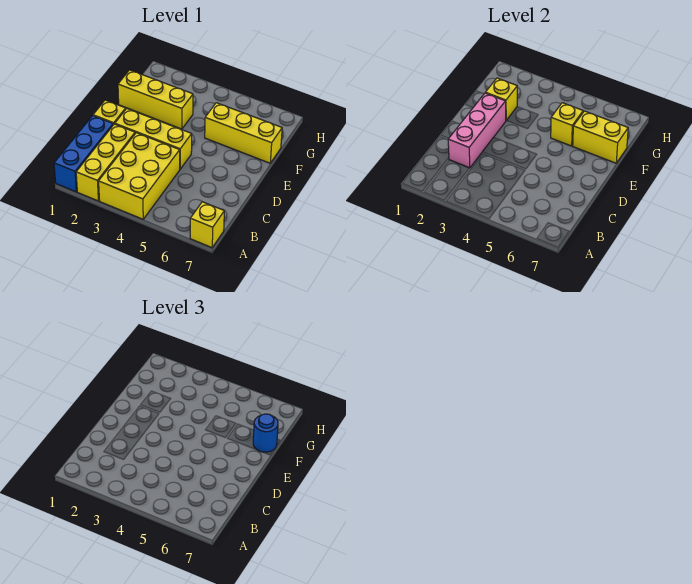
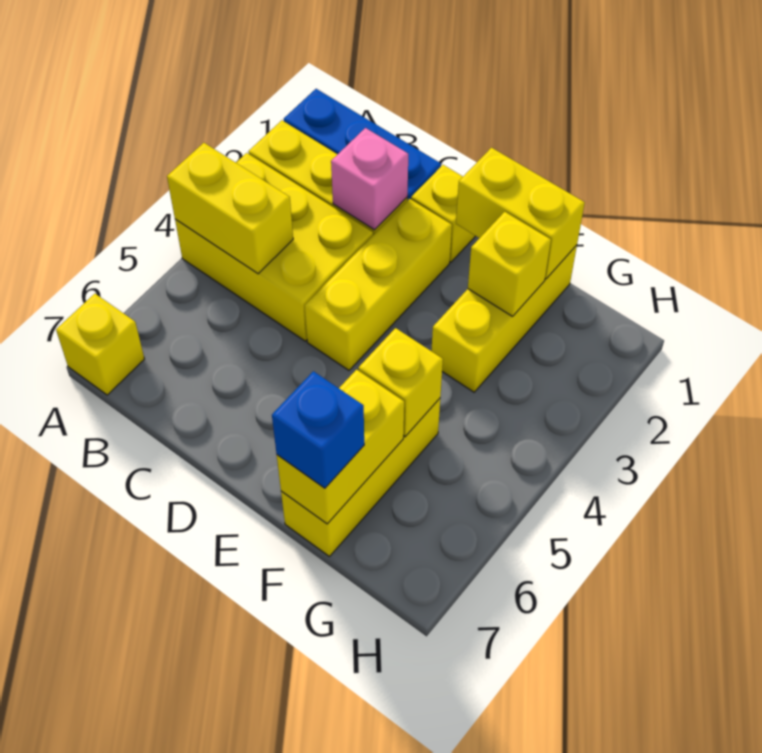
none -> yellow 1x2 brick [167,143,293,274]
pink 1x3 brick [448,93,506,168] -> pink 1x1 brick [331,128,408,230]
none -> yellow 1x2 brick [456,148,585,279]
blue 1x1 round brick [253,414,278,452] -> blue 1x1 brick [272,371,364,488]

